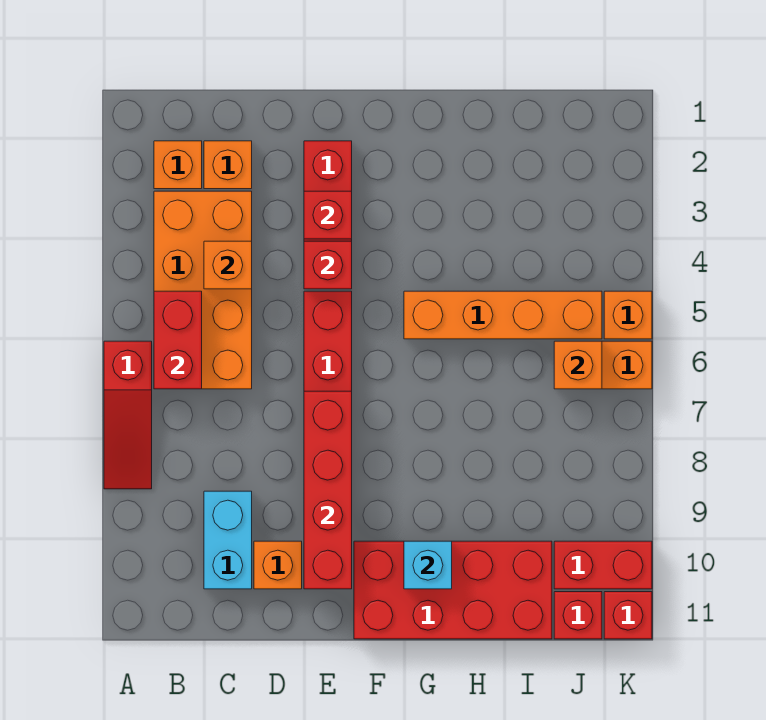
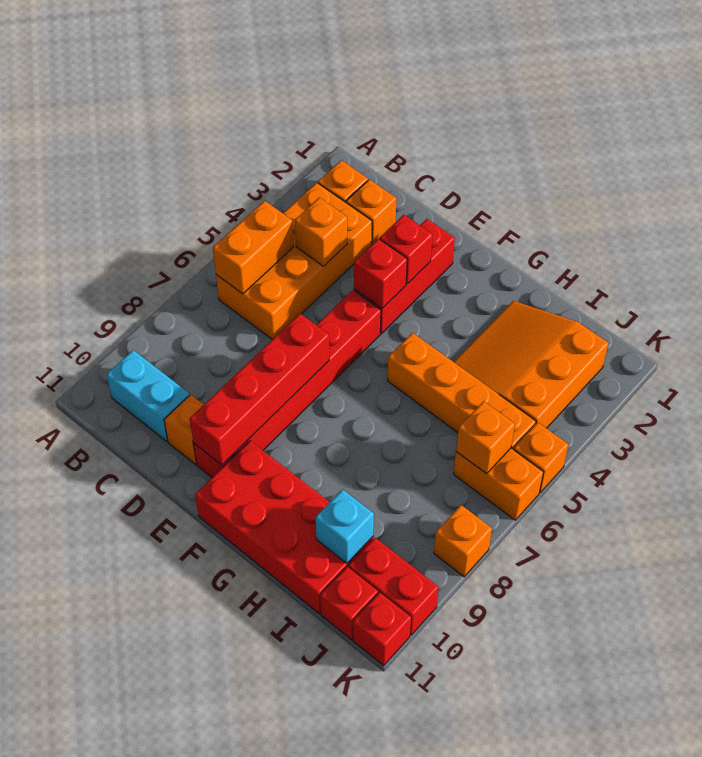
red 1x3 slope [104,341,152,489] -> none
red 1x2 brick [154,291,202,389] -> orange 1x2 brick [213,201,293,294]
cyan 1x2 brick [204,491,252,589] -> cyan 1x2 brick turned to [106,350,190,442]
cyan 1x1 brick [404,541,452,589] -> cyan 1x1 brick moved to [316,489,374,563]
none -> orange 3x3 slope [454,301,609,428]
none -> orange 1x1 brick [434,505,492,577]

